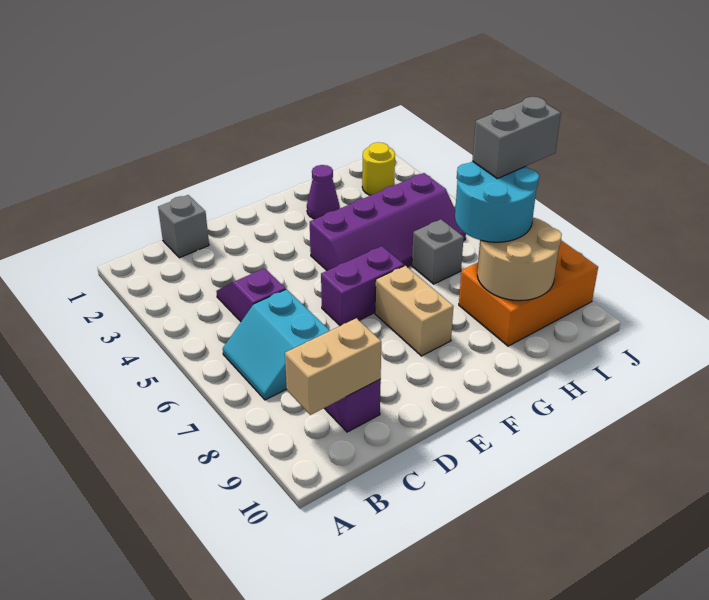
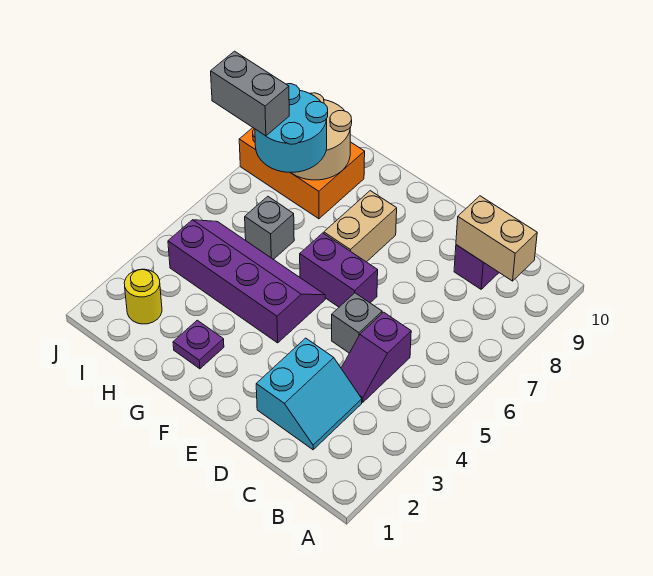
cyan 2x2 slope [223,289,330,400] -> cyan 2x2 slope moved to [256,338,362,450]
grey 1x1 brick [158,195,209,258] -> grey 1x1 brick moved to [332,293,382,353]
purple 1x1 cone [307,165,340,219] -> purple 1x1 plate [173,320,224,369]

